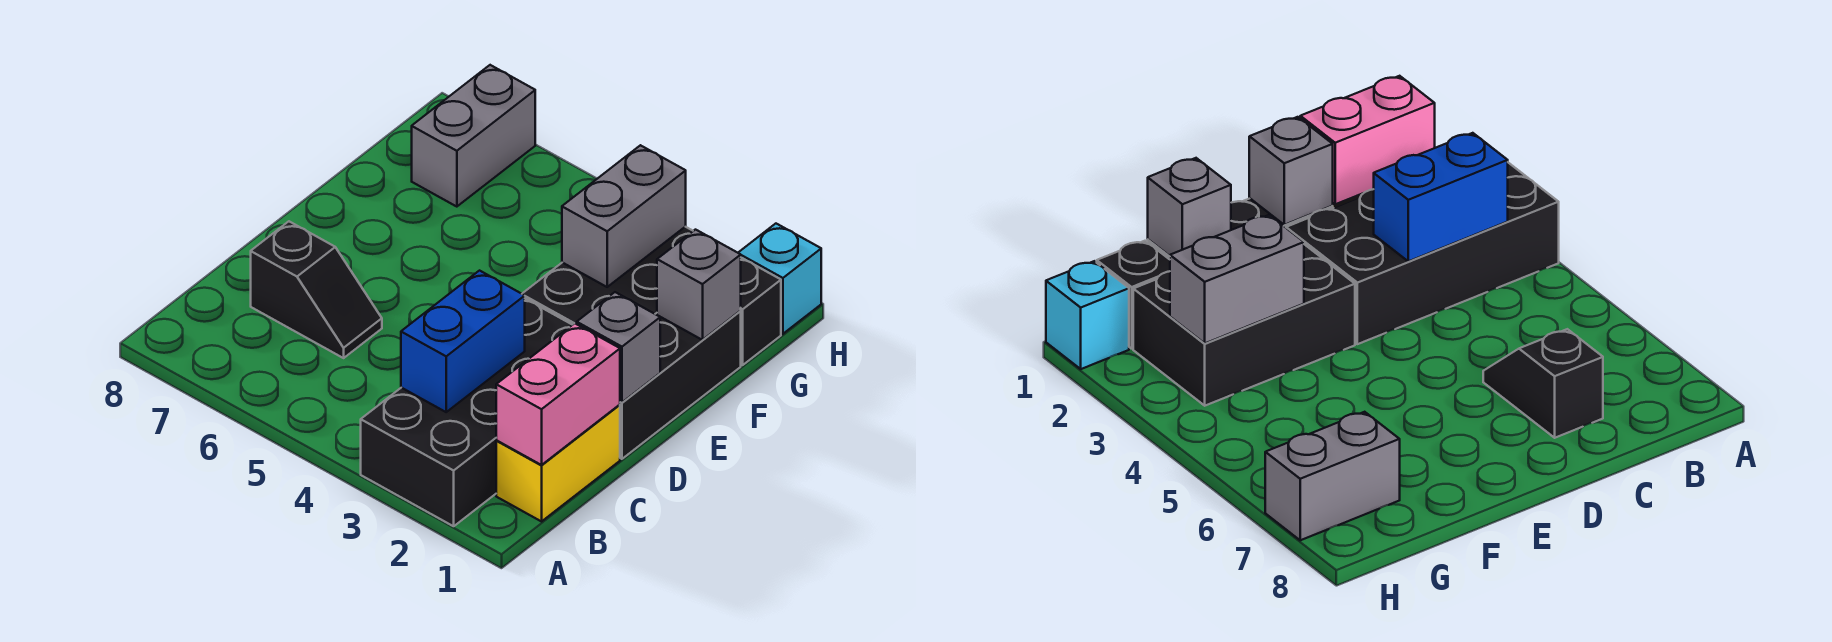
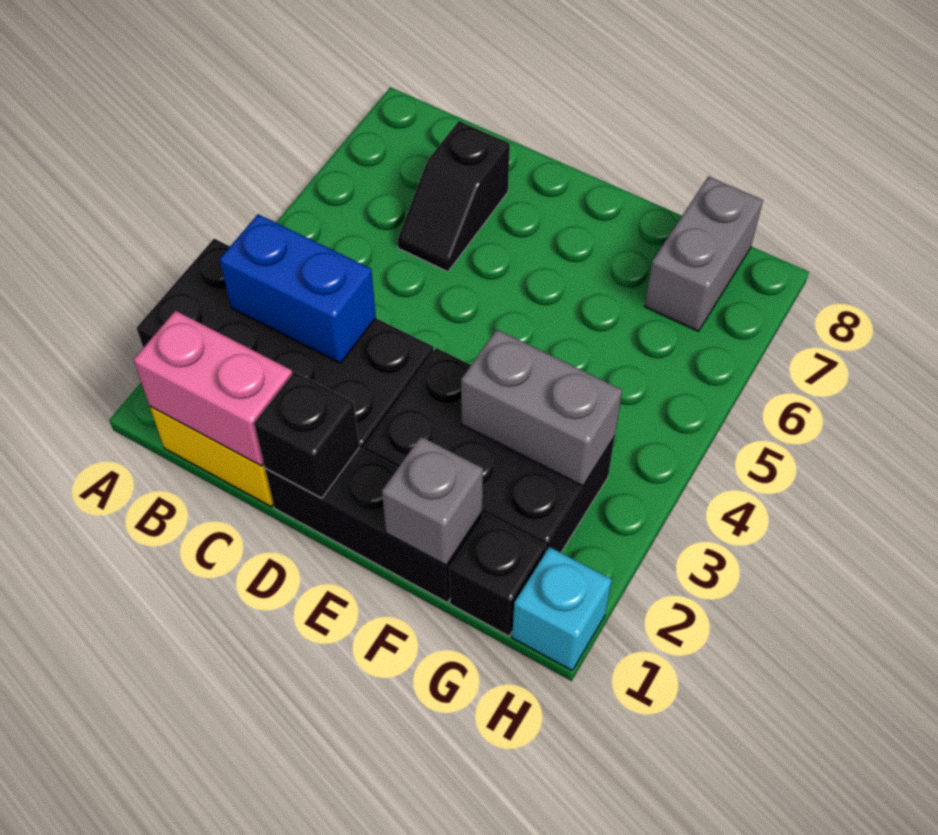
grey 1x1 brick [577,292,660,402] -> black 1x1 brick [254,372,359,498]
grey 1x2 brick [412,65,535,207] -> grey 1x2 brick turned to [645,177,763,331]

